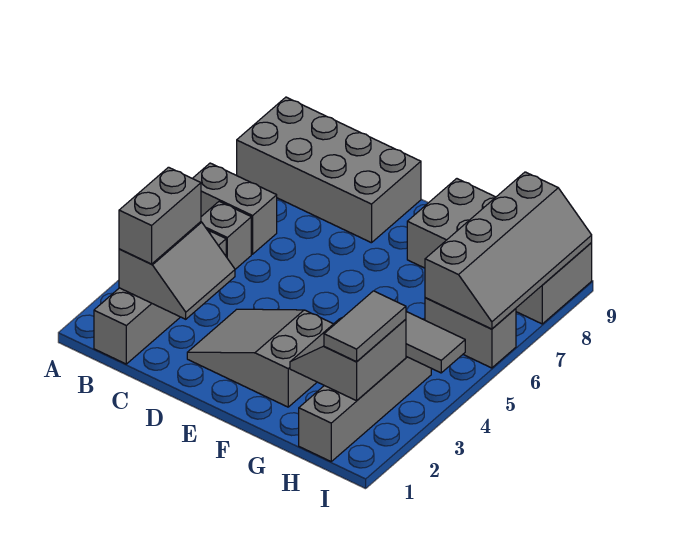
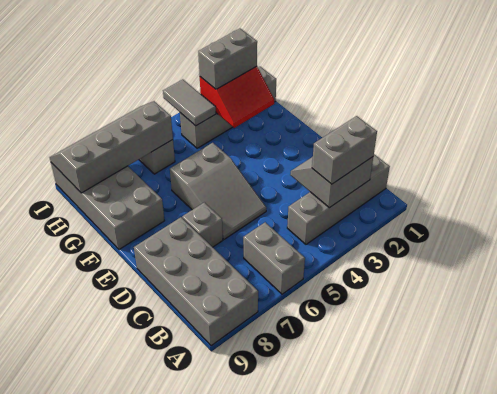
grey 1x1 brick [201,202,251,269] -> grey 1x1 brick moved to [182,202,223,247]
grey 2x3 slope [187,309,333,407] -> grey 2x3 slope moved to [170,143,267,239]
grey 2x2 slope [290,318,406,401] -> red 2x2 slope [200,66,274,128]
grey 1x2 tile [324,291,406,362] -> grey 1x2 brick [198,28,257,89]

